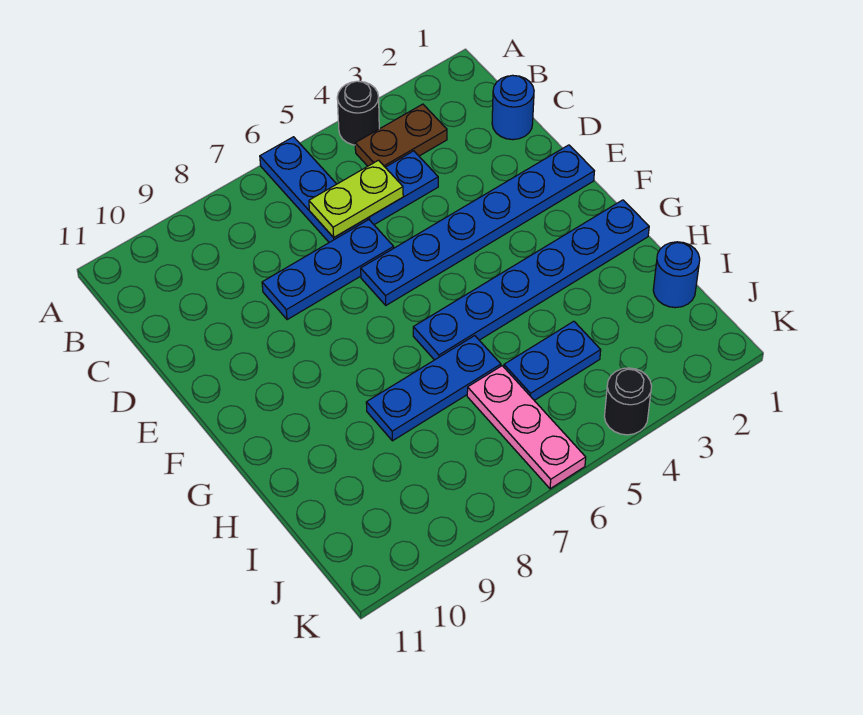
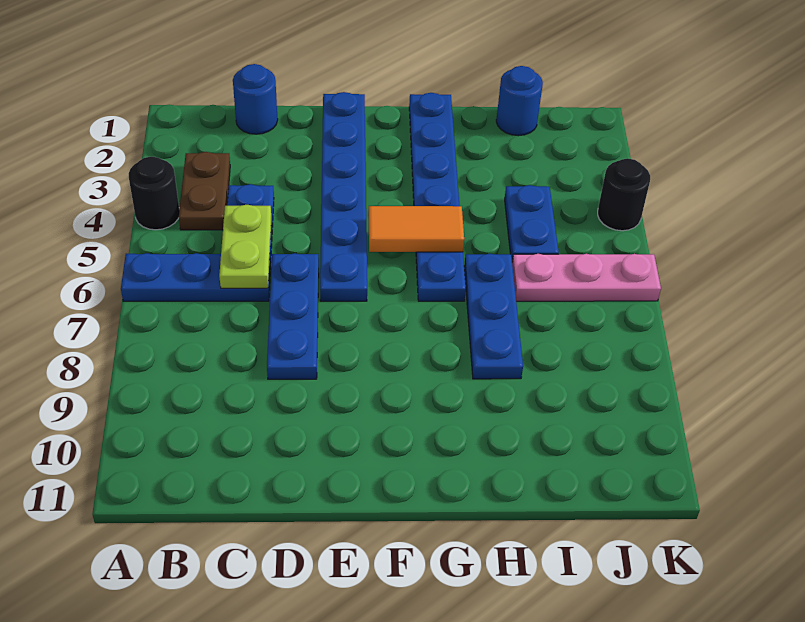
none -> orange 1x2 tile [369,206,464,252]

